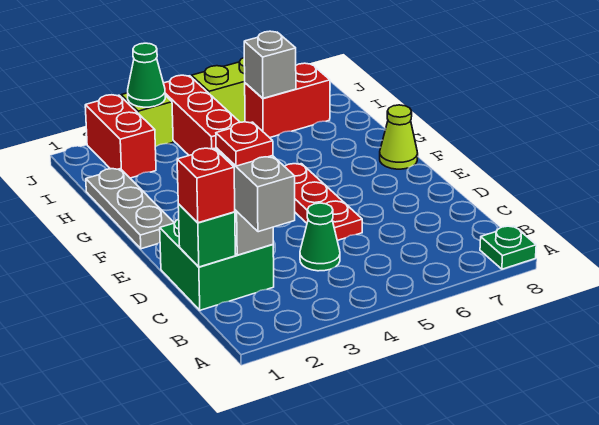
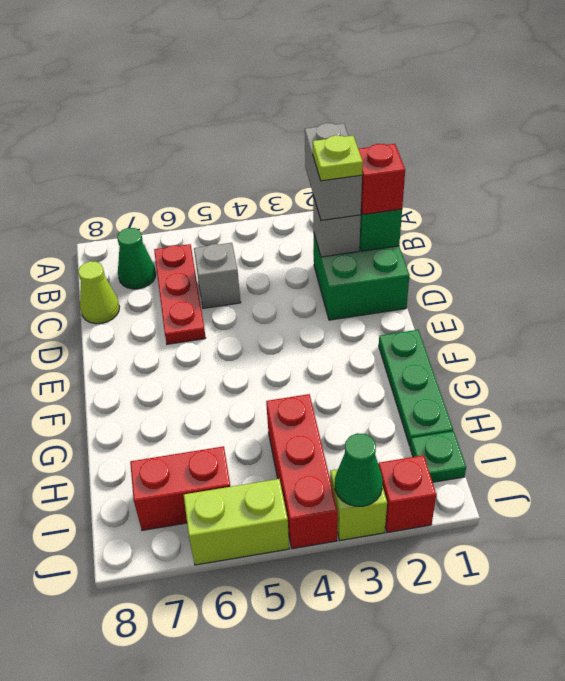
green 1x1 plate [480,226,536,269] -> green 1x1 plate moved to [410,431,466,482]
red 1x1 plate [216,122,273,166] -> lime 1x1 plate [313,135,363,181]
green 1x1 cone [300,203,340,271] -> green 1x1 cone moved to [117,228,156,289]
red 1x3 plate [284,164,362,241] -> red 1x3 plate moved to [154,244,206,344]
grey 1x3 plate [86,169,174,249] -> green 1x3 plate [379,330,453,446]
lime 1x1 cone [380,105,418,169] -> lime 1x1 cone moved to [78,261,119,324]
red 1x2 brick [85,95,156,178] -> red 1x1 brick [378,455,436,532]
grey 1x1 brick [244,31,296,98] -> grey 1x1 brick moved to [194,243,241,308]

